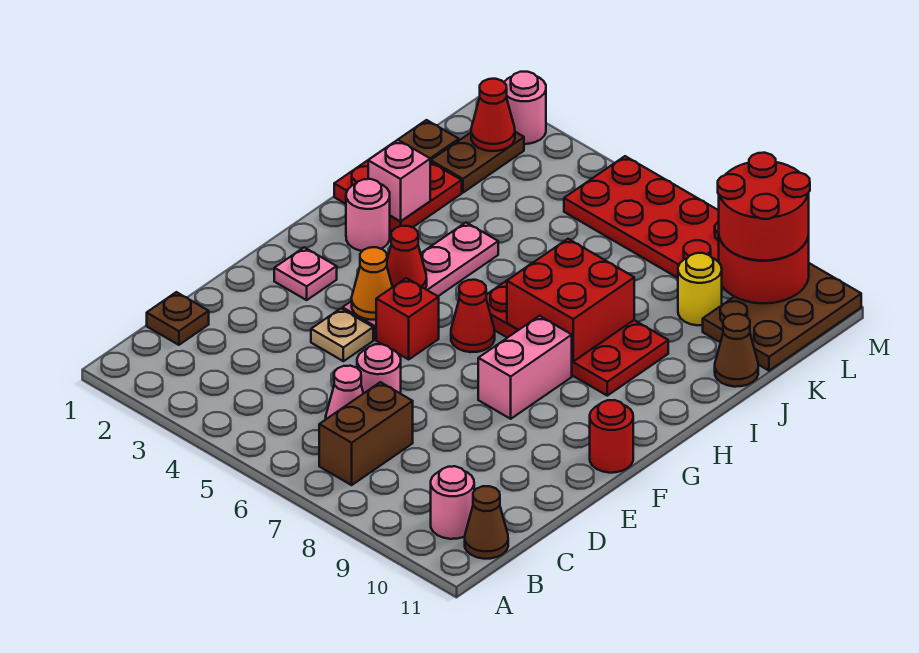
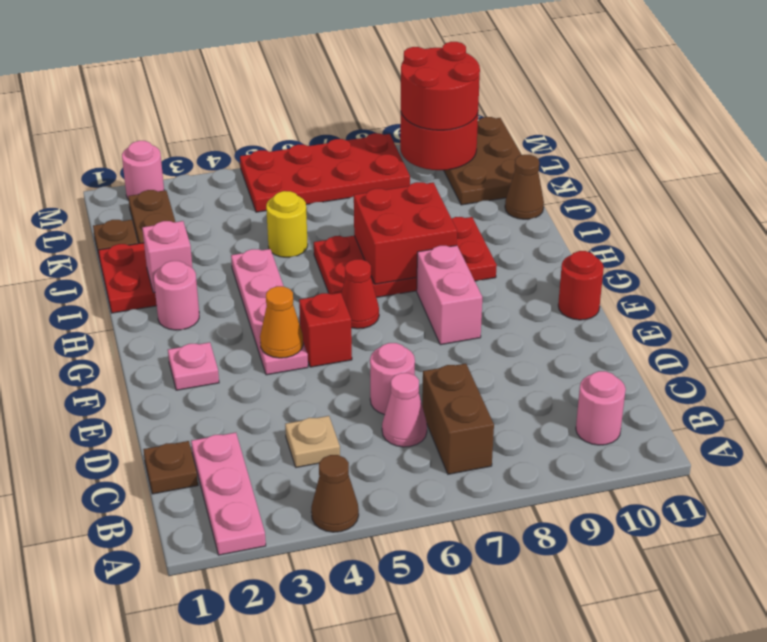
none -> pink 1x3 plate [191,433,266,555]
brown 1x1 cone [465,486,508,559] -> brown 1x1 cone moved to [311,455,359,532]
tan 1x1 plate [311,309,373,361] -> tan 1x1 plate moved to [285,416,340,467]
red 1x1 cone [387,226,427,289] -> none
yellow 1x1 round brick [678,253,722,325] -> yellow 1x1 round brick moved to [266,191,308,257]
red 1x1 cone [471,79,515,151] -> none

